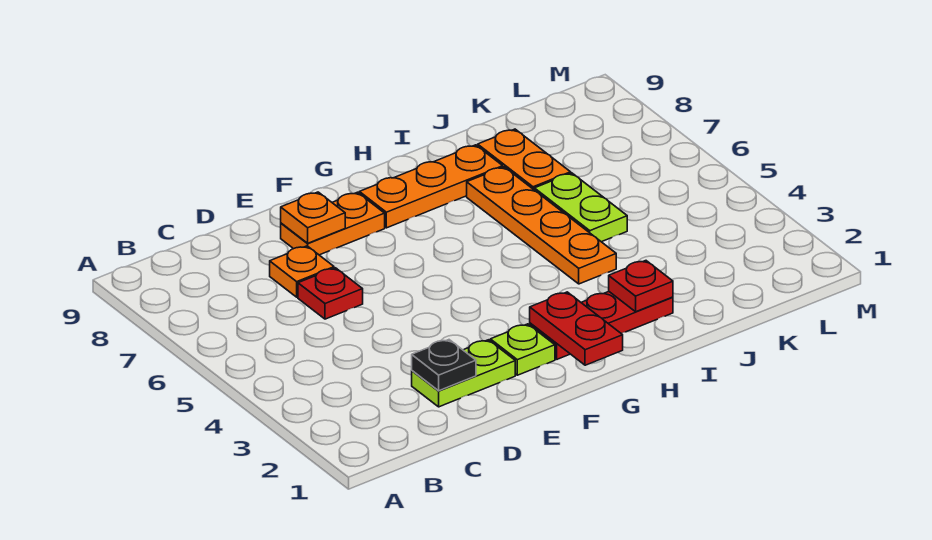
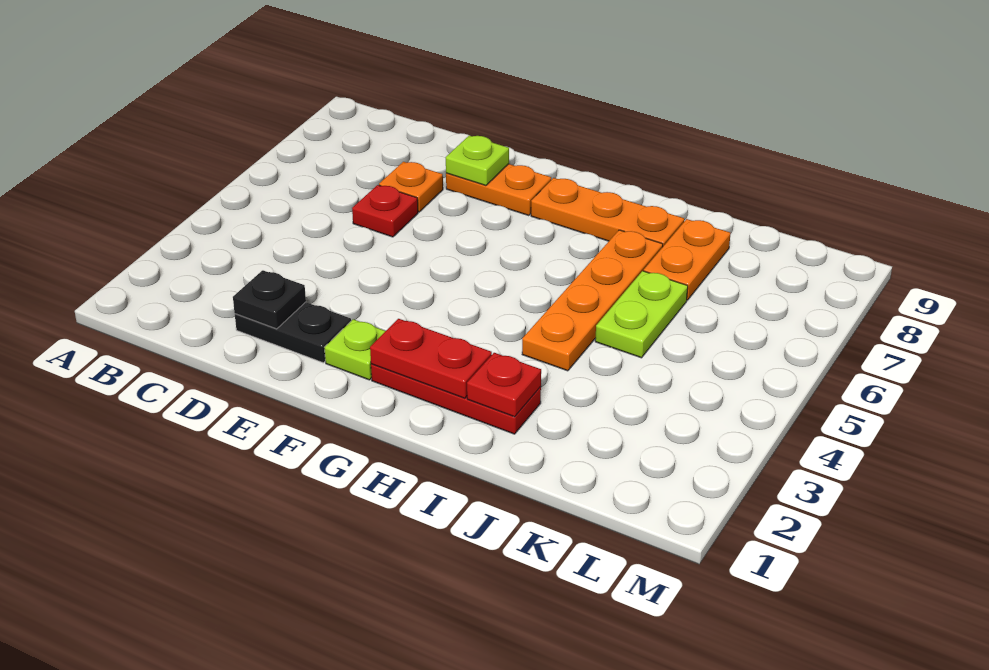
lime 1x2 plate [412,340,515,407] -> black 1x2 plate [235,302,351,363]
orange 1x1 plate [281,192,345,243] -> lime 1x1 plate [446,135,509,186]
red 1x2 plate [530,292,623,365] -> red 1x2 plate turned to [370,319,492,398]

